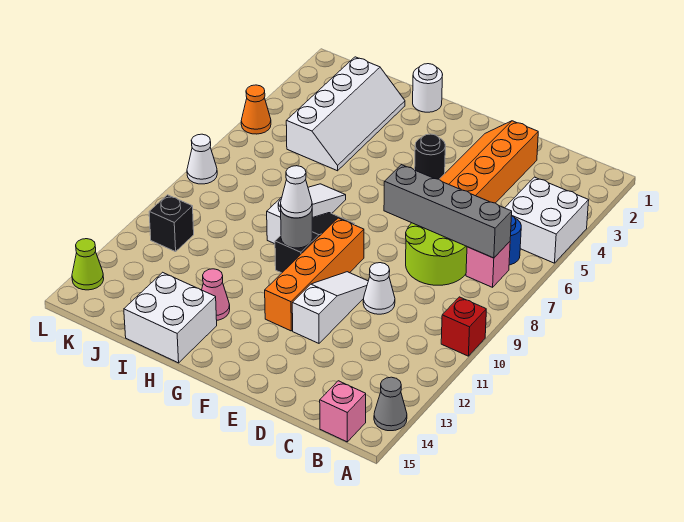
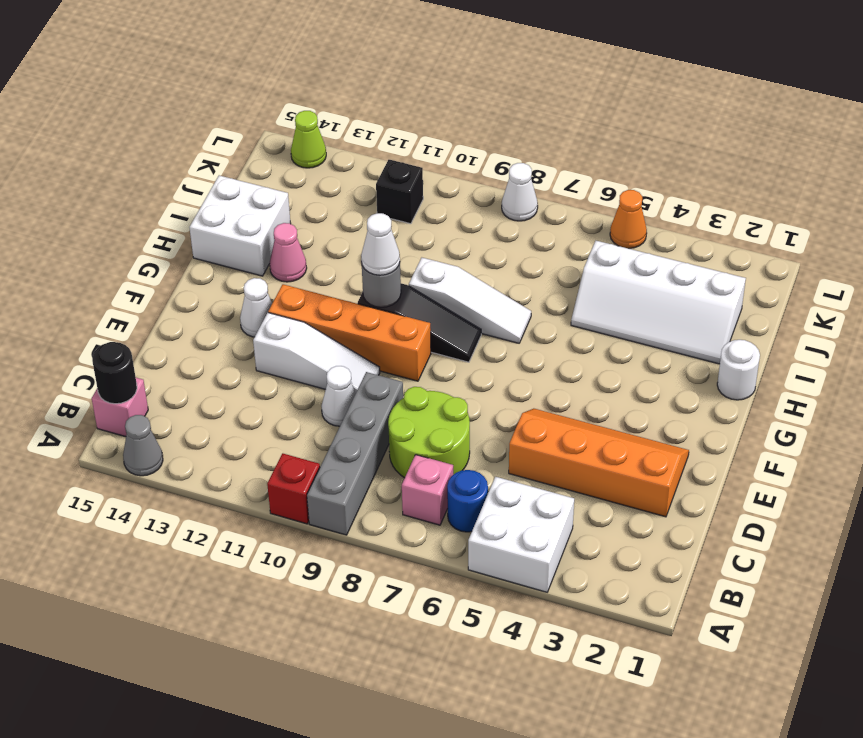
grey 1x4 brick [384,165,512,258] -> grey 1x4 brick moved to [307,372,403,535]
black 1x1 round brick [415,134,445,179] -> black 1x1 round brick moved to [92,342,137,404]
none -> white 1x1 cone [240,278,272,337]

